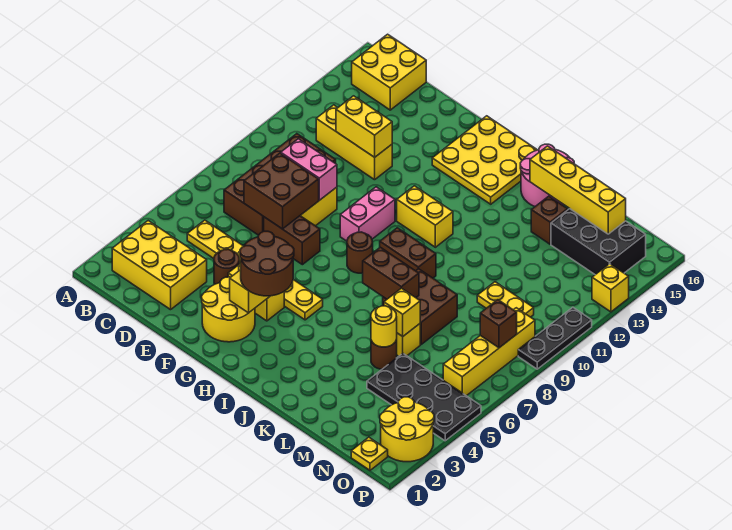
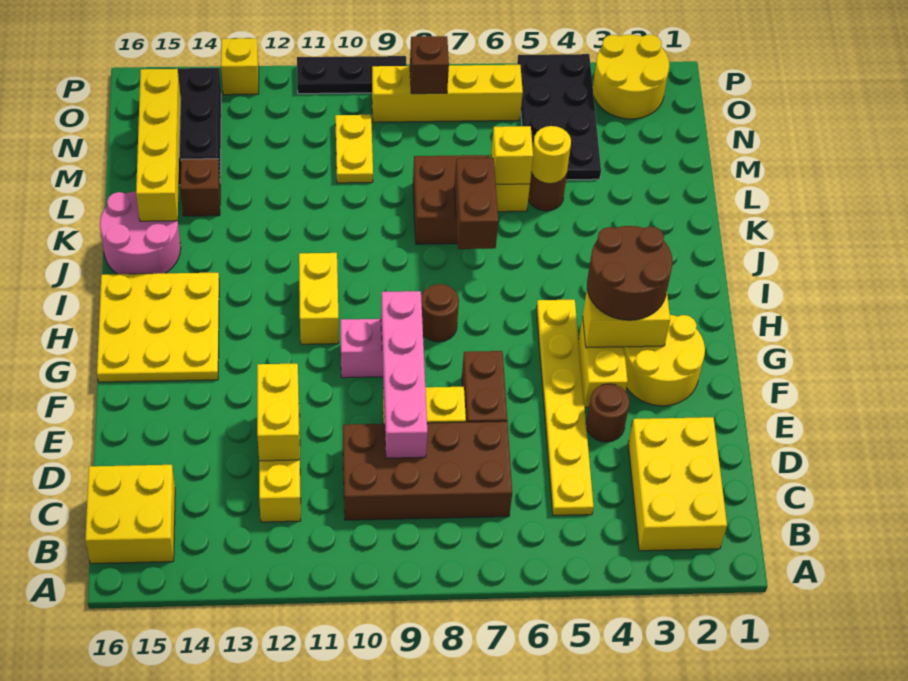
brown 2x2 brick [244,153,319,229] -> none
pink 1x2 brick [281,139,337,200] -> pink 1x4 brick [381,291,427,458]
brown 1x2 brick [380,228,436,278] -> none
yellow 1x1 plate [351,437,388,470] -> none

